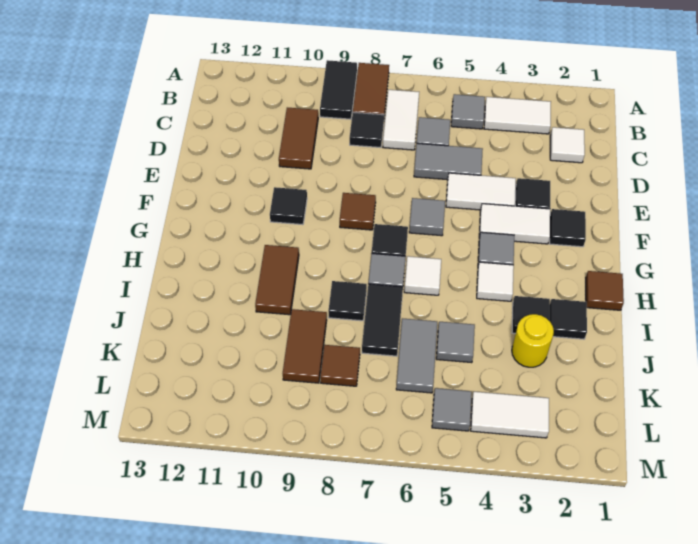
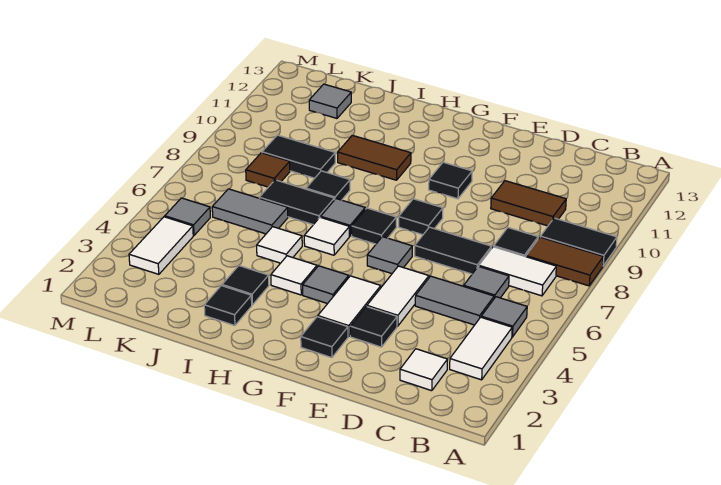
grey 1x2 tile [414,143,483,180] -> grey 1x2 tile turned to [415,276,494,325]
none -> black 1x2 tile [415,227,491,274]
brown 1x1 tile [340,193,376,230] -> black 1x1 tile [399,199,443,235]
brown 1x1 tile [586,271,624,310] -> none
none -> white 1x1 tile [257,227,302,263]
yellow 1x1 round brick [512,314,554,367] -> none
grey 1x1 tile [436,322,475,363] -> grey 1x1 tile moved to [309,84,351,118]
brown 1x2 tile [283,309,327,383] -> black 1x2 tile [262,135,335,178]

